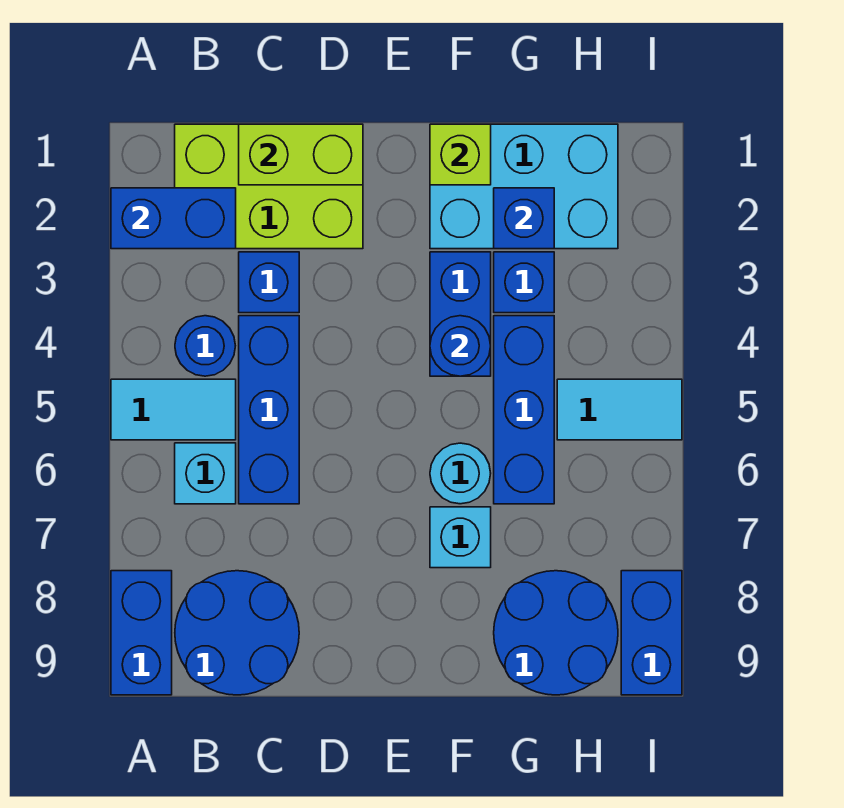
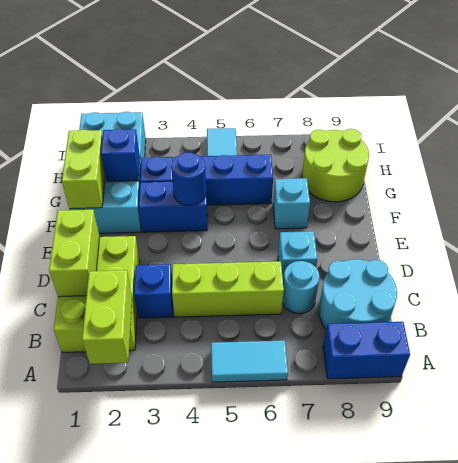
blue 1x2 brick [111,188,236,249] -> lime 1x2 brick [82,270,132,364]
cyan 1x2 tile [111,379,236,440] -> cyan 1x2 tile turned to [211,340,288,382]
blue 1x1 round brick [175,316,235,376] -> none
cyan 1x1 brick [175,443,236,504] -> cyan 1x1 brick moved to [278,231,317,281]
blue 2x2 round brick [175,571,299,695] -> cyan 2x2 round brick [319,259,397,329]
blue 1x3 brick [239,316,299,504] -> lime 1x3 brick [172,261,284,317]
cyan 2x3 brick [430,124,618,249] -> cyan 2x4 brick [69,112,146,233]
lime 1x1 brick [430,124,491,185] -> lime 1x2 brick [62,130,105,209]
cyan 1x1 round brick [430,443,491,504] -> cyan 1x1 round brick moved to [282,261,319,314]
blue 2x2 round brick [494,571,618,695] -> lime 2x2 round brick [302,129,369,202]
blue 1x2 brick [621,571,682,695] -> none

